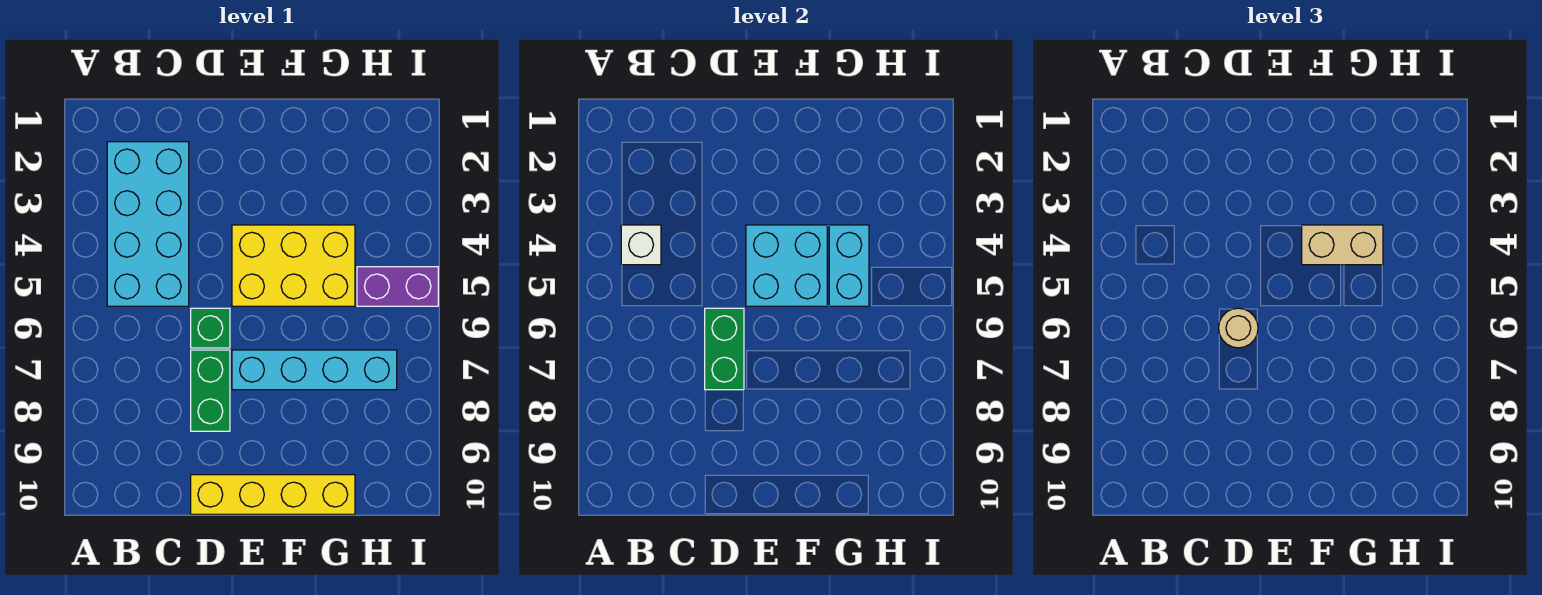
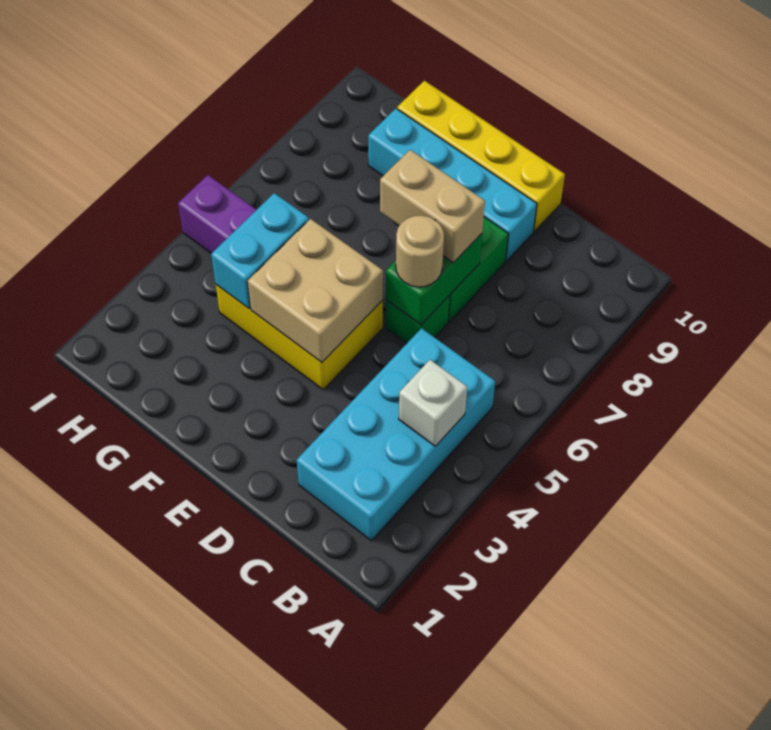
cyan 2x2 brick [746,225,827,306] -> tan 2x2 brick [248,219,383,362]
cyan 1x4 brick [232,350,397,390] -> cyan 1x4 brick moved to [368,109,537,261]
tan 1x2 brick [1302,225,1383,265] -> tan 1x2 brick moved to [380,150,485,263]

